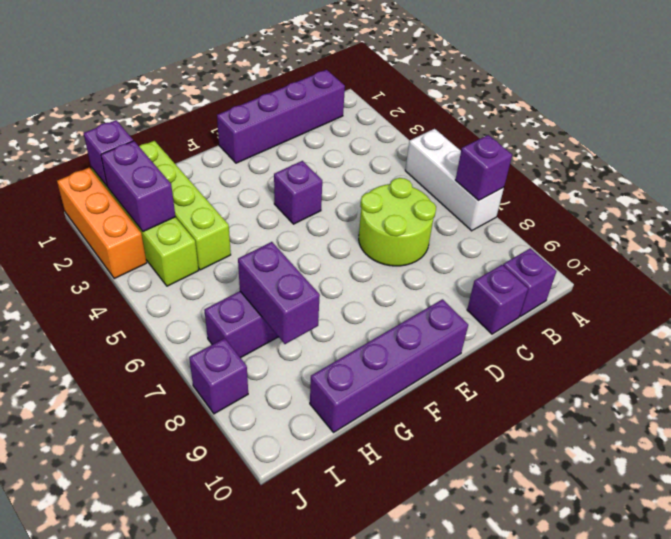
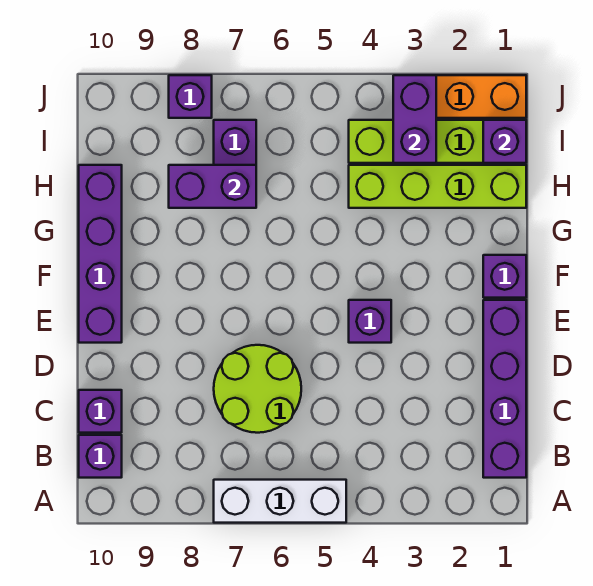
purple 1x1 brick [456,135,512,201] -> purple 1x1 brick moved to [483,255,526,298]
purple 1x2 brick [101,141,176,232] -> purple 1x2 brick turned to [393,75,436,163]

